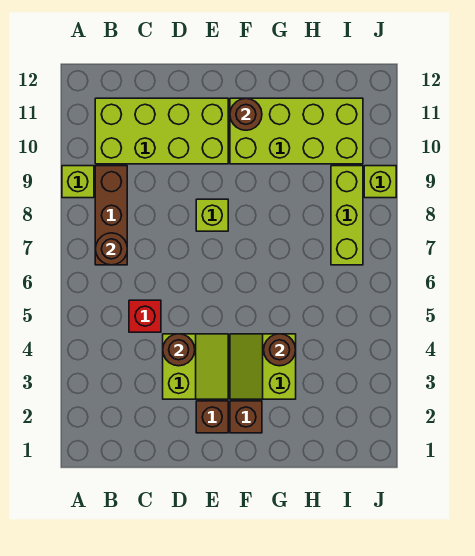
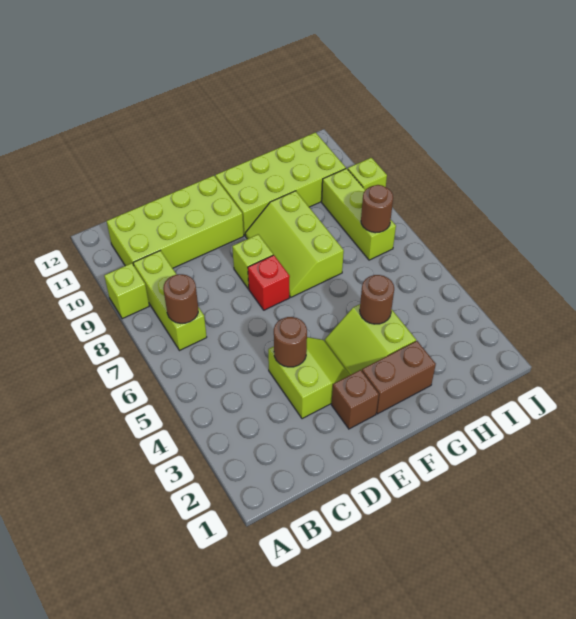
brown 1x3 brick [95,166,127,265] -> lime 1x3 brick [133,251,207,351]
red 1x1 brick [129,300,161,332] -> red 1x1 brick moved to [248,255,290,310]
brown 1x1 brick [230,401,262,433] -> brown 1x2 brick [362,341,436,414]
none -> lime 2x3 slope [245,191,344,297]
brown 1x1 round brick [230,98,262,130] -> brown 1x1 round brick moved to [361,185,393,233]

